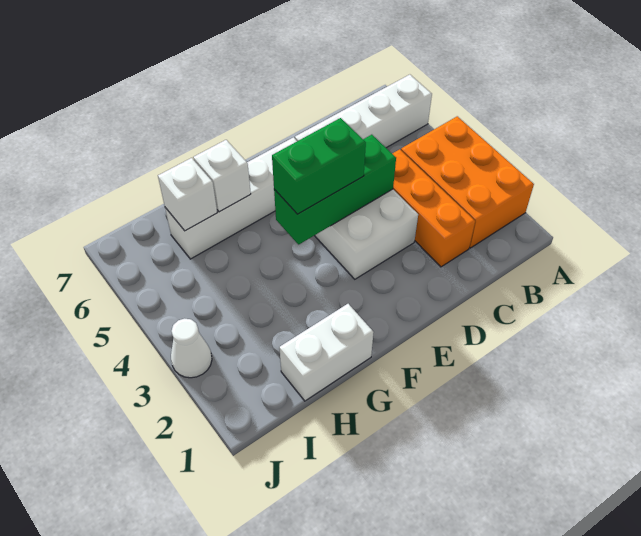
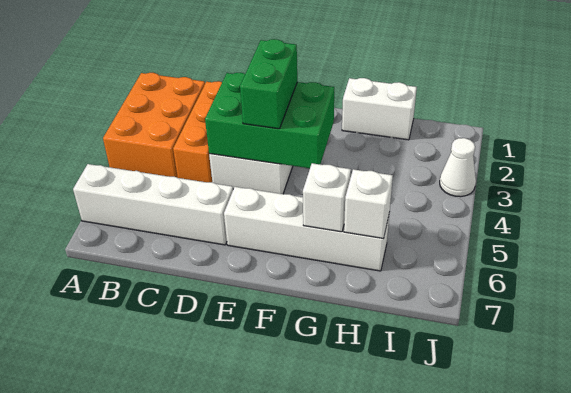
green 1x3 brick [274,135,396,245] -> green 2x3 brick [205,73,334,168]
green 1x2 brick [272,118,366,214] -> green 1x2 brick turned to [240,39,297,129]

